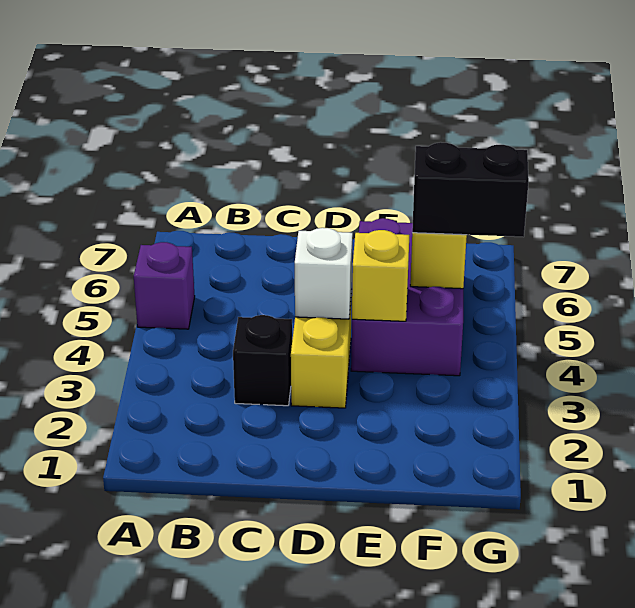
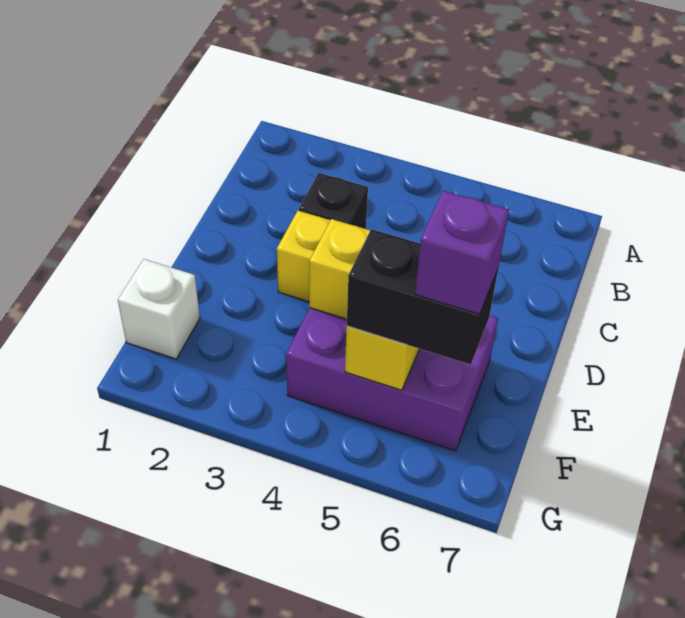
purple 1x1 brick [134,242,195,329] -> purple 1x1 brick moved to [415,191,509,314]
white 1x1 brick [295,228,353,319] -> white 1x1 brick moved to [118,259,200,359]
black 1x2 brick [412,142,529,237] -> black 1x2 brick turned to [347,229,498,365]

